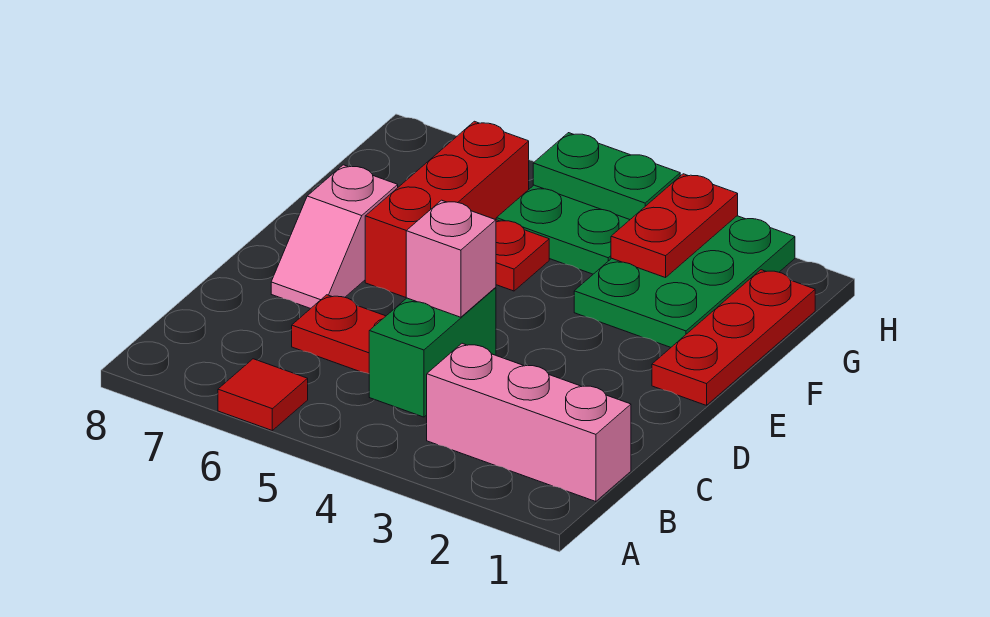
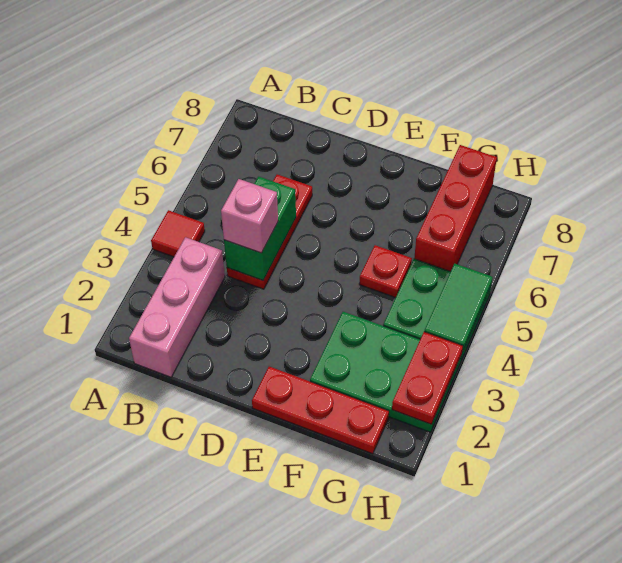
red 1x1 tile [218,359,308,430] -> red 1x1 tile moved to [151,210,205,257]
green 1x2 brick [369,287,496,417] -> green 1x2 brick turned to [224,177,296,280]
pink 1x2 slope [271,165,398,309] -> none
red 1x3 brick [365,121,529,297] -> red 1x3 brick turned to [414,145,497,272]
red 1x2 plate [611,174,738,278] -> red 1x2 plate turned to [392,332,463,424]
green 1x2 plate [533,133,680,220] -> green 1x2 tile [424,264,493,352]

